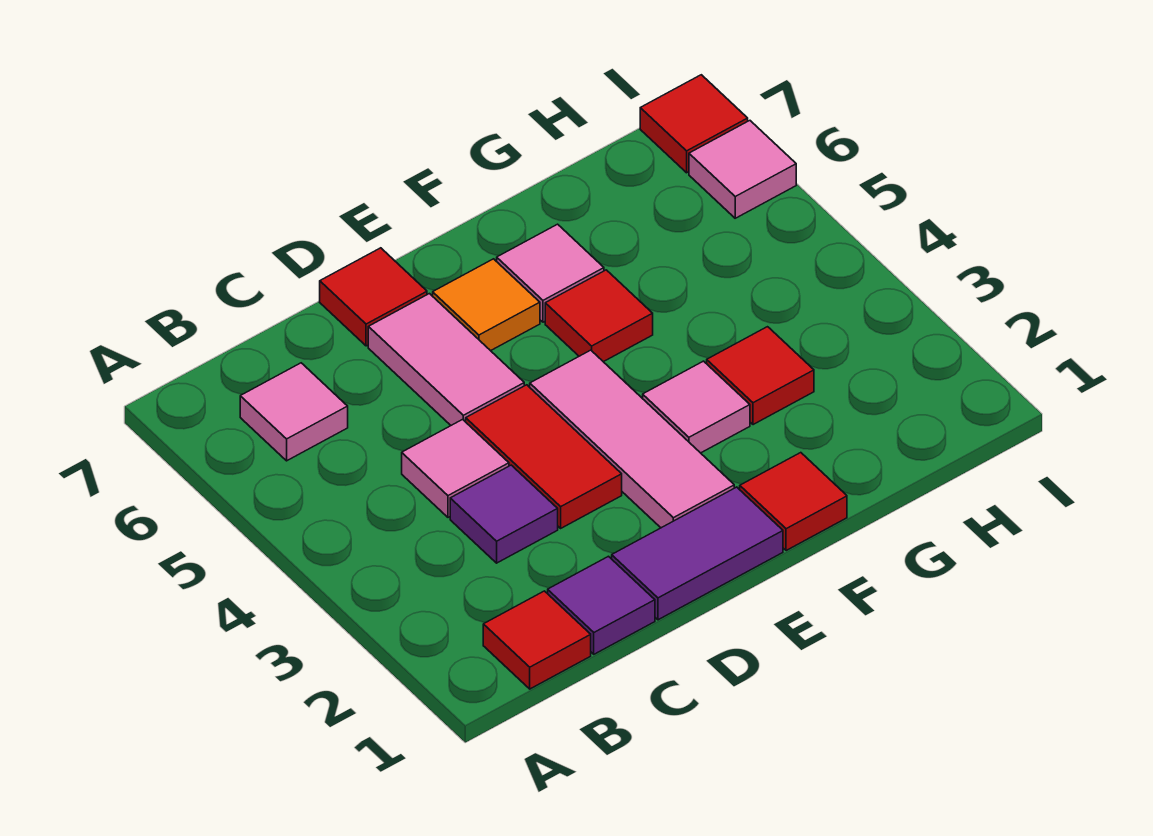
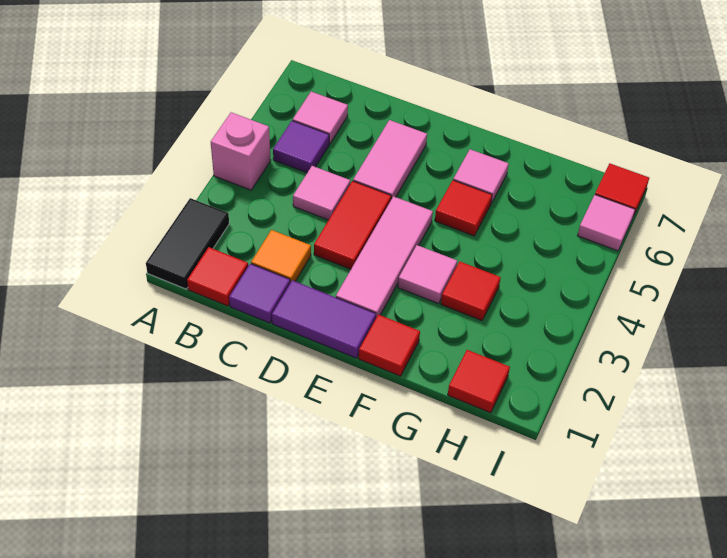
none -> black 1x2 tile [146,198,229,289]
none -> pink 1x1 brick [211,112,271,190]
purple 1x1 tile [450,465,558,563] -> purple 1x1 tile moved to [273,121,329,173]
red 1x1 tile [320,248,427,346] -> red 1x1 tile moved to [448,350,510,413]
orange 1x1 tile [433,259,540,351] -> orange 1x1 tile moved to [251,230,311,283]

